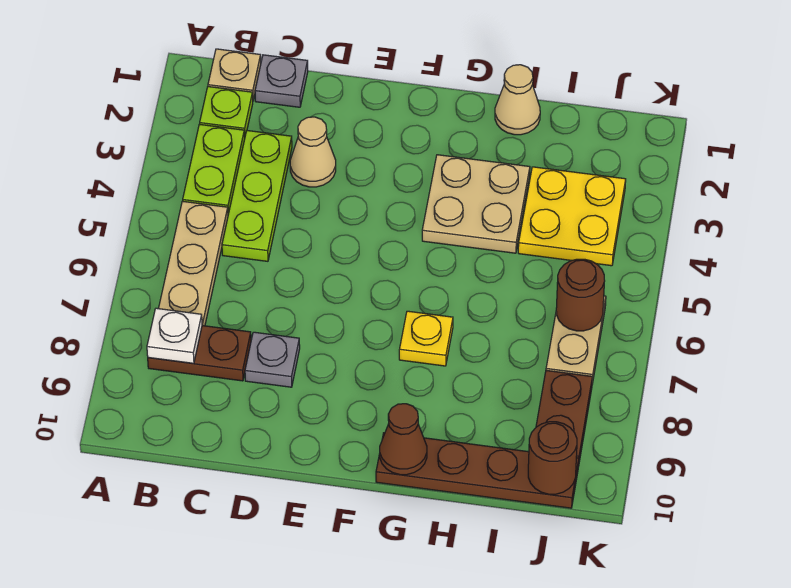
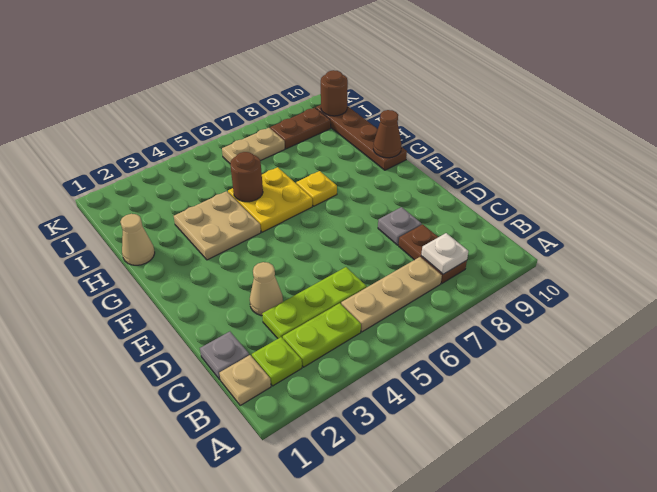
yellow 2x2 plate [518,167,626,266] -> yellow 2x2 plate moved to [228,167,312,232]
brown 1x1 round brick [556,259,605,331] -> brown 1x1 round brick moved to [230,152,263,202]

